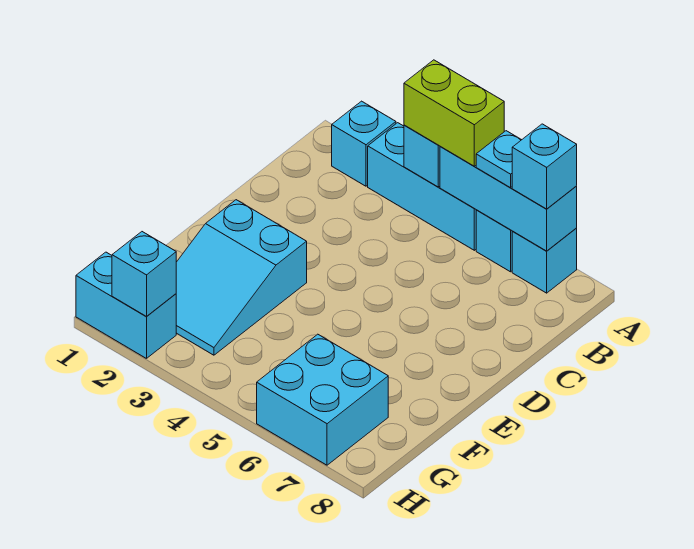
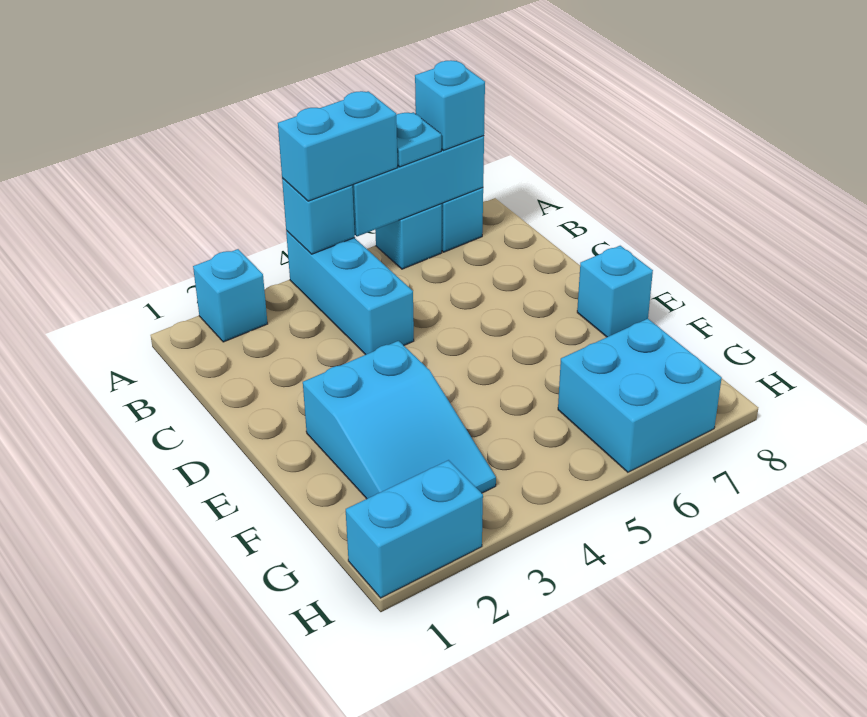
cyan 1x3 brick [368,123,476,250] -> cyan 1x3 brick turned to [286,231,414,355]
lime 1x2 brick [404,60,504,166] -> cyan 1x2 brick [278,91,398,201]
cyan 1x1 brick [112,232,176,316] -> cyan 1x1 brick moved to [577,246,653,337]

